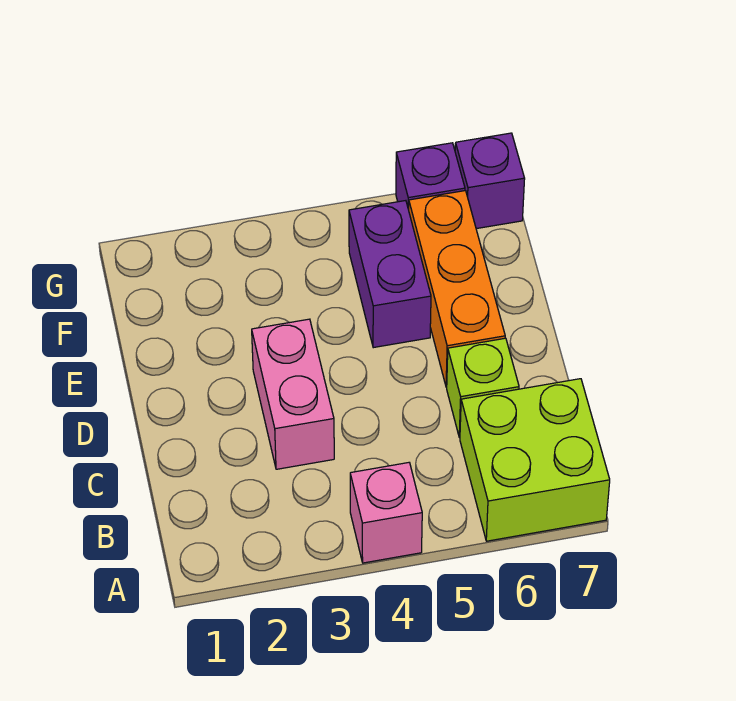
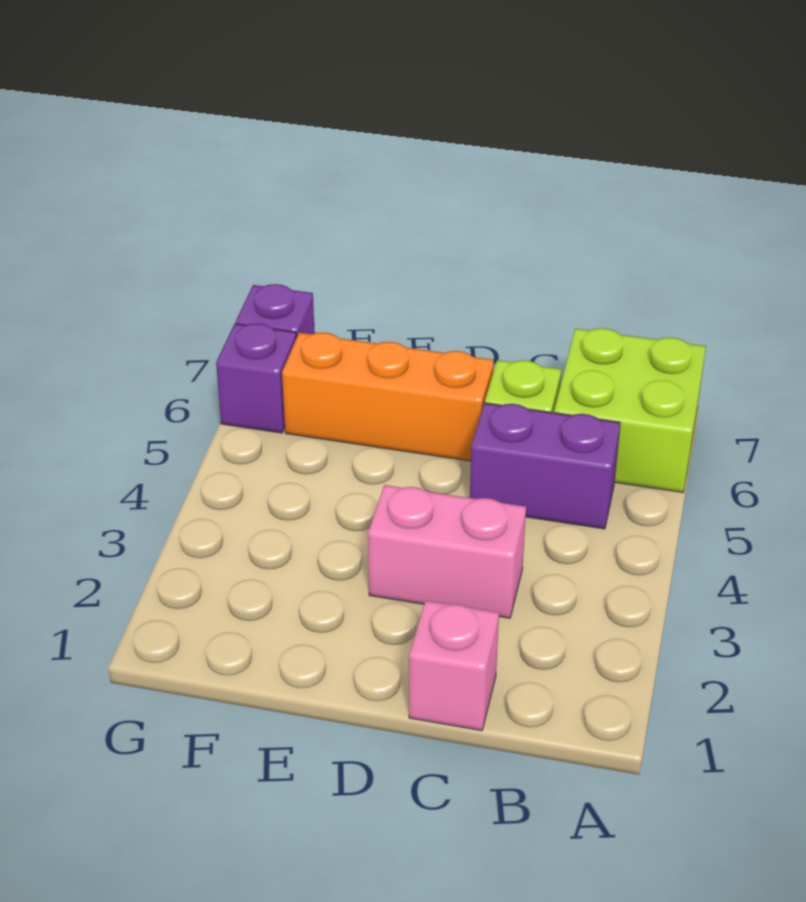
pink 1x1 brick [350,463,422,563] -> pink 1x1 brick moved to [409,601,499,731]
purple 1x2 brick [349,201,431,348] -> purple 1x2 brick moved to [470,403,620,529]

